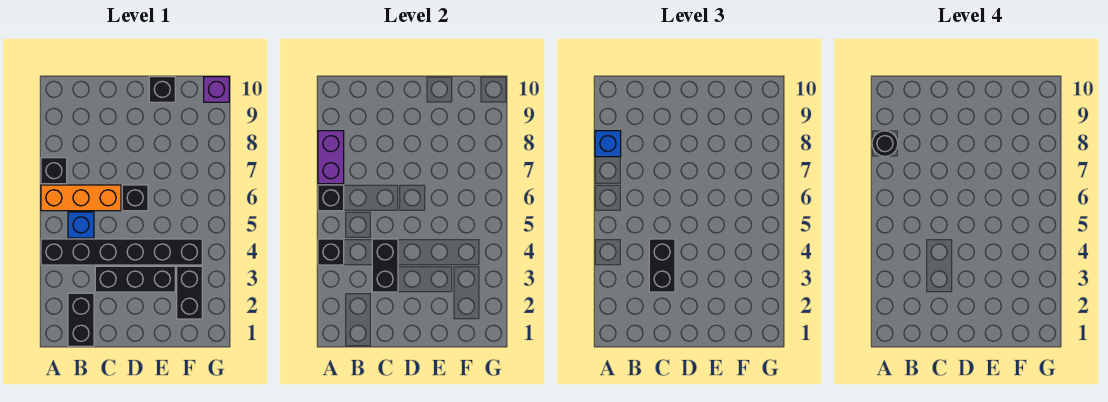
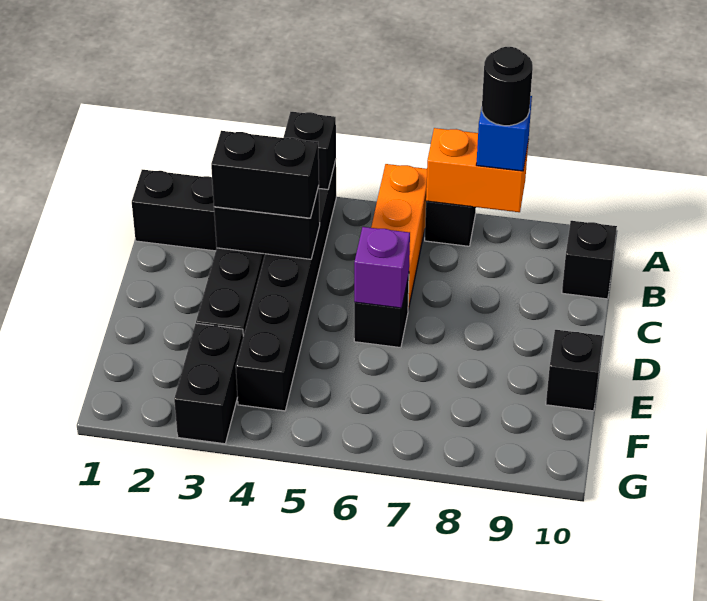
black 1x1 brick [318,185,344,211] -> black 1x1 brick moved to [562,221,617,299]
purple 1x2 brick [318,131,344,184] -> orange 1x2 brick [426,128,528,212]
blue 1x1 brick [68,212,94,238] -> none
black 1x2 brick [177,266,202,319] -> black 1x2 brick turned to [174,323,243,444]
purple 1x1 brick [204,77,229,102] -> purple 1x1 brick moved to [354,227,410,308]

